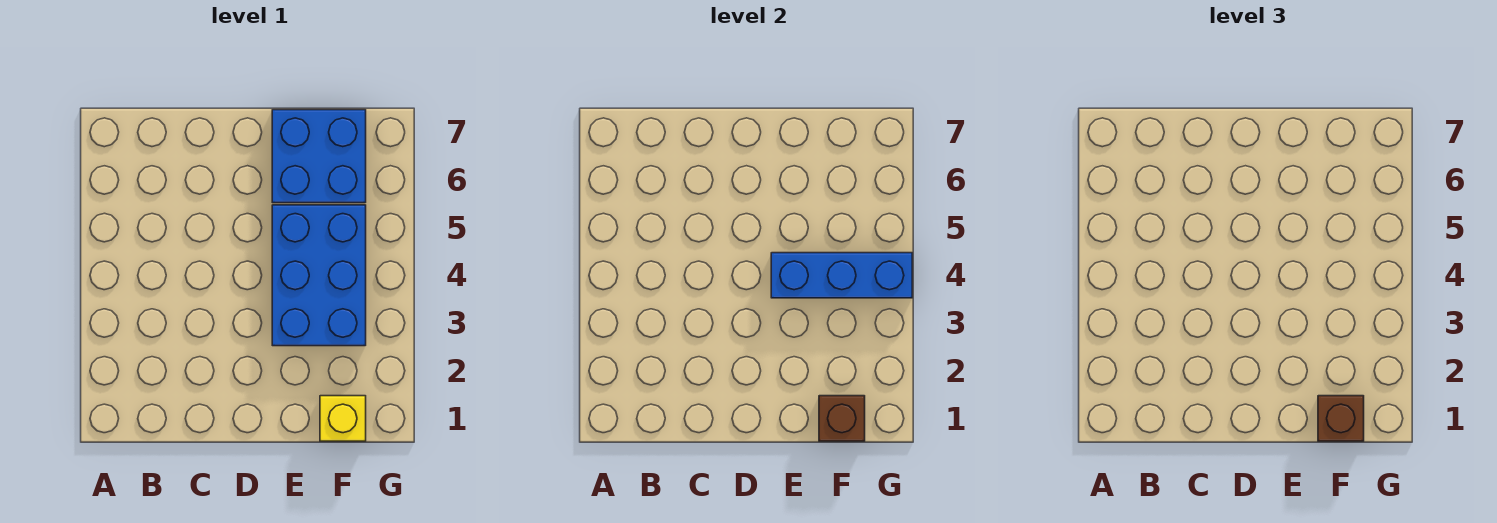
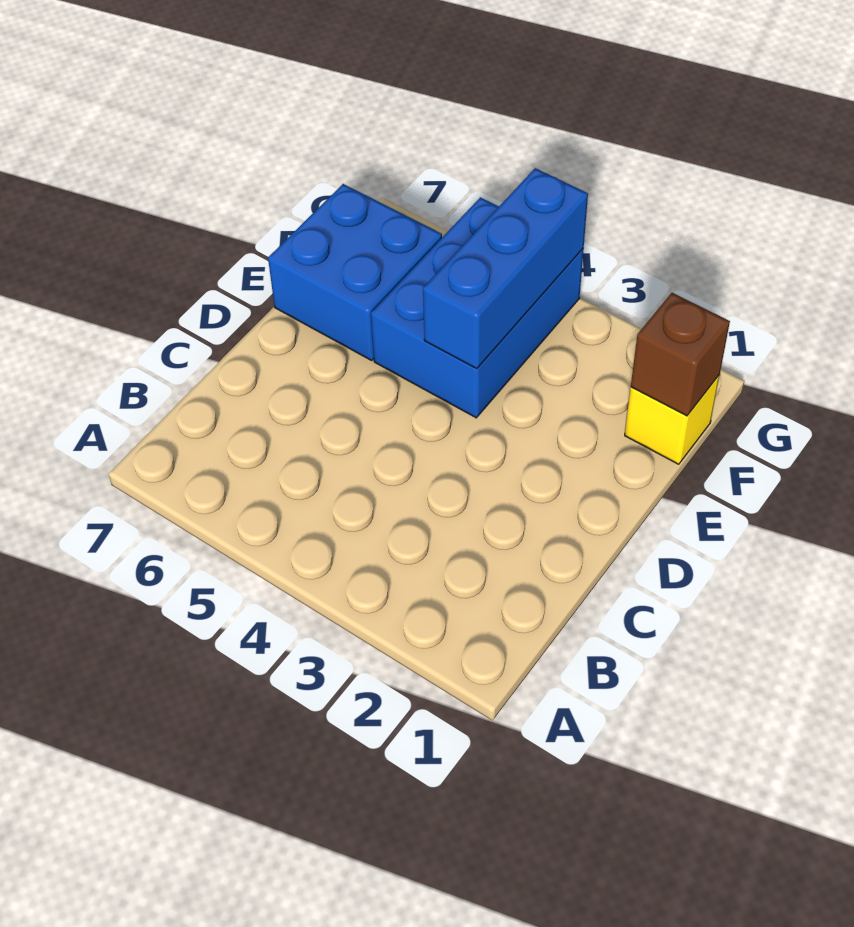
blue 2x3 brick [272,205,366,346] -> blue 2x3 brick turned to [371,197,584,418]
brown 1x1 brick [1318,396,1364,441] -> none

